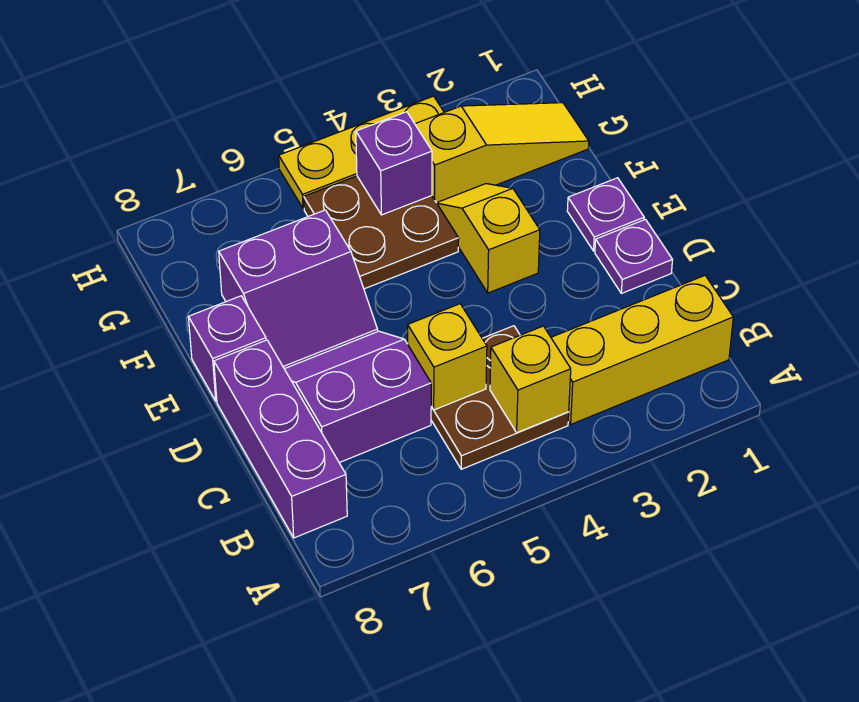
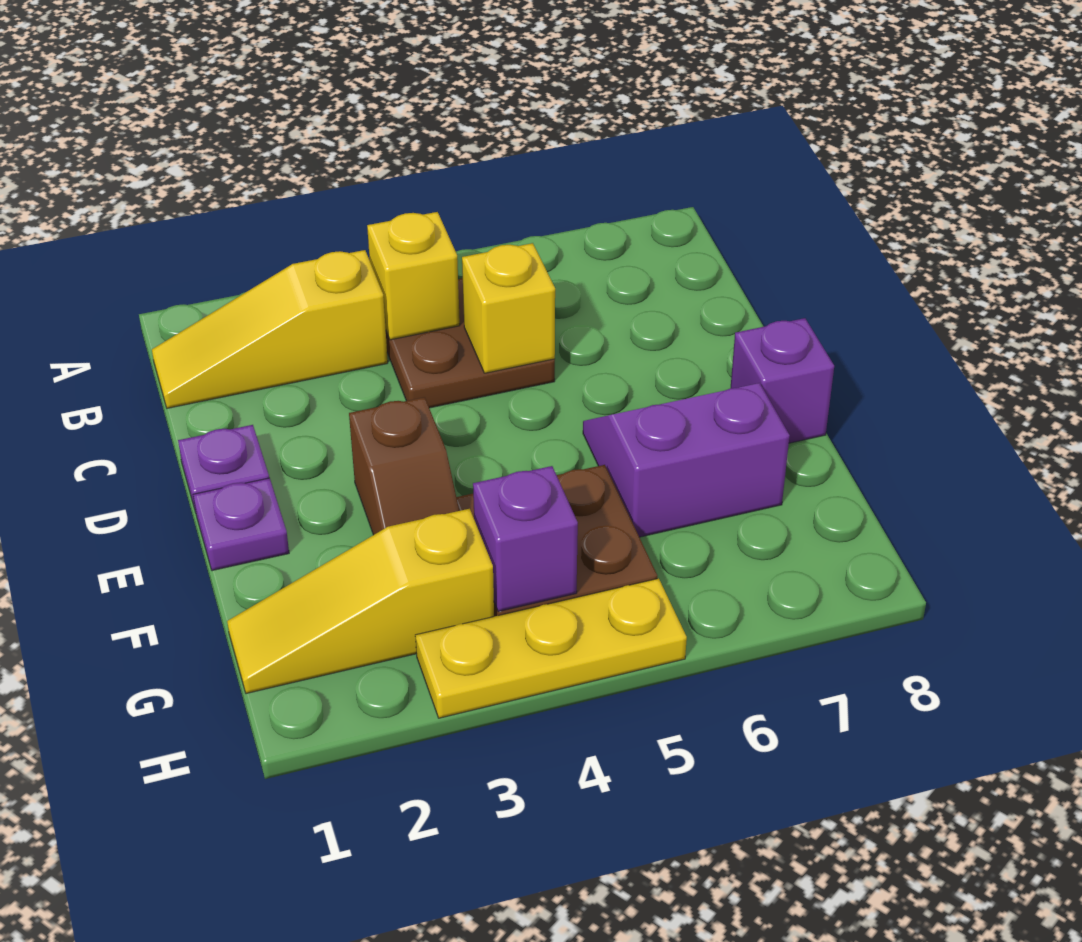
yellow 1x3 brick [551,276,733,424] -> yellow 1x3 slope [152,250,388,408]
purple 1x3 brick [214,340,347,538] -> none
purple 2x2 slope [285,331,431,463] -> none
yellow 1x2 slope [437,184,540,293] -> brown 1x2 slope [349,397,459,535]

